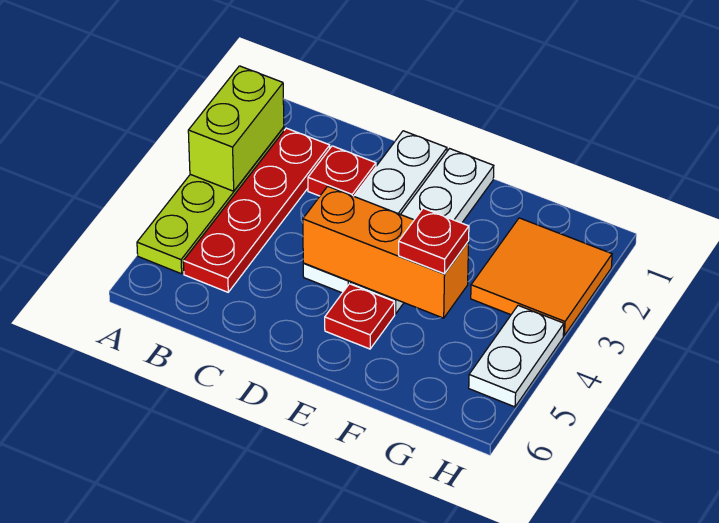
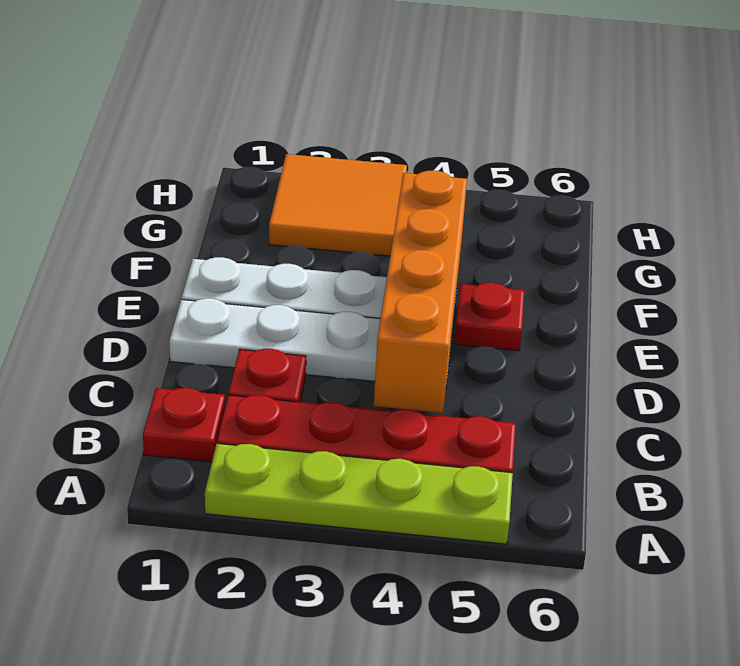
lime 1x2 brick [188,66,284,191] -> none
orange 1x3 brick [303,186,469,318] -> orange 1x4 brick [374,171,467,413]
red 1x1 plate [399,208,469,274] -> red 1x1 plate moved to [143,388,225,462]
white 1x2 plate [469,305,564,407] -> none

